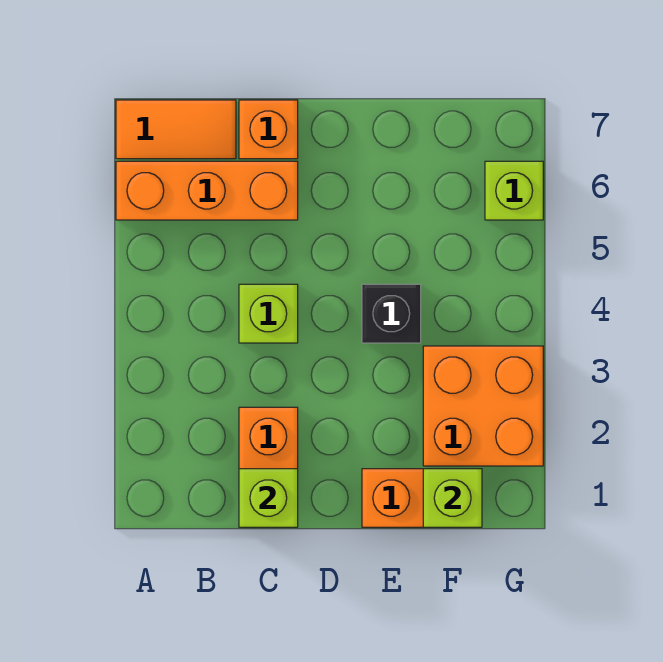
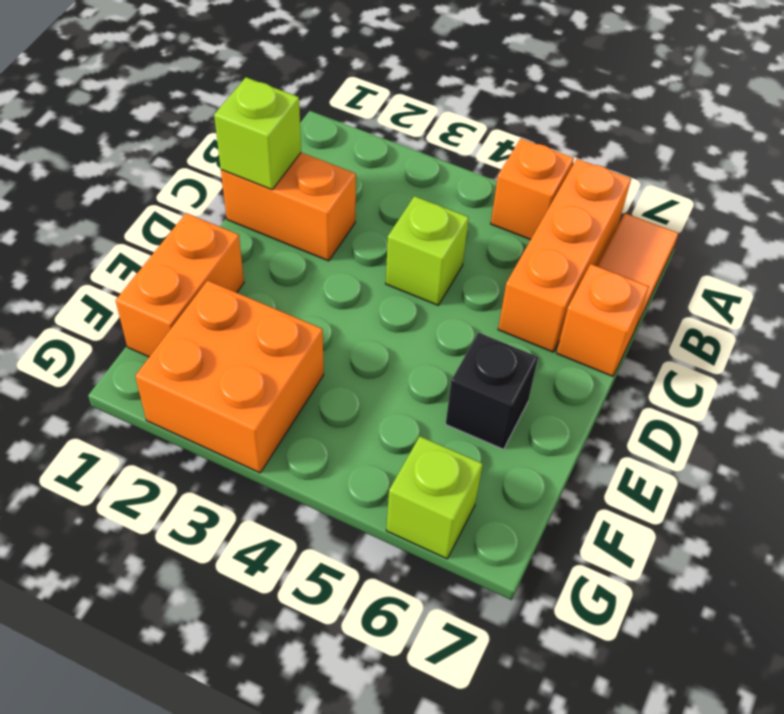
none -> orange 1x1 brick [491,139,574,240]
black 1x1 brick [362,284,421,343] -> black 1x1 brick moved to [446,333,538,449]
lime 1x1 brick [423,469,482,527] -> none

